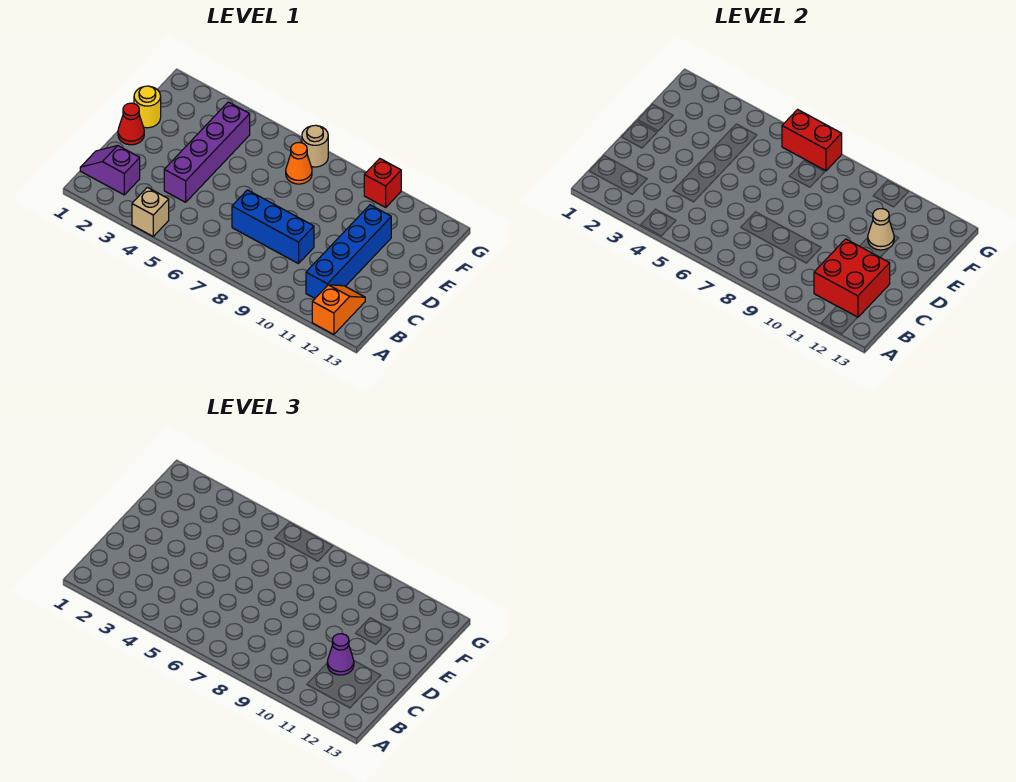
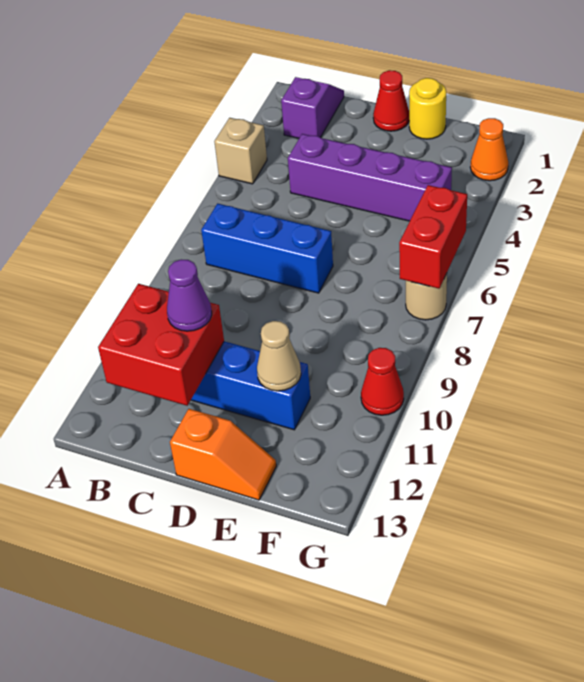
orange 1x2 slope [312,285,365,334] -> orange 1x2 slope moved to [170,409,276,500]
blue 1x3 brick [232,190,314,264] -> blue 1x3 brick turned to [201,204,333,293]
orange 1x1 cone [286,142,312,184] -> orange 1x1 cone moved to [470,118,508,181]
red 1x1 brick [364,159,401,207] -> red 1x1 cone [361,348,404,415]

